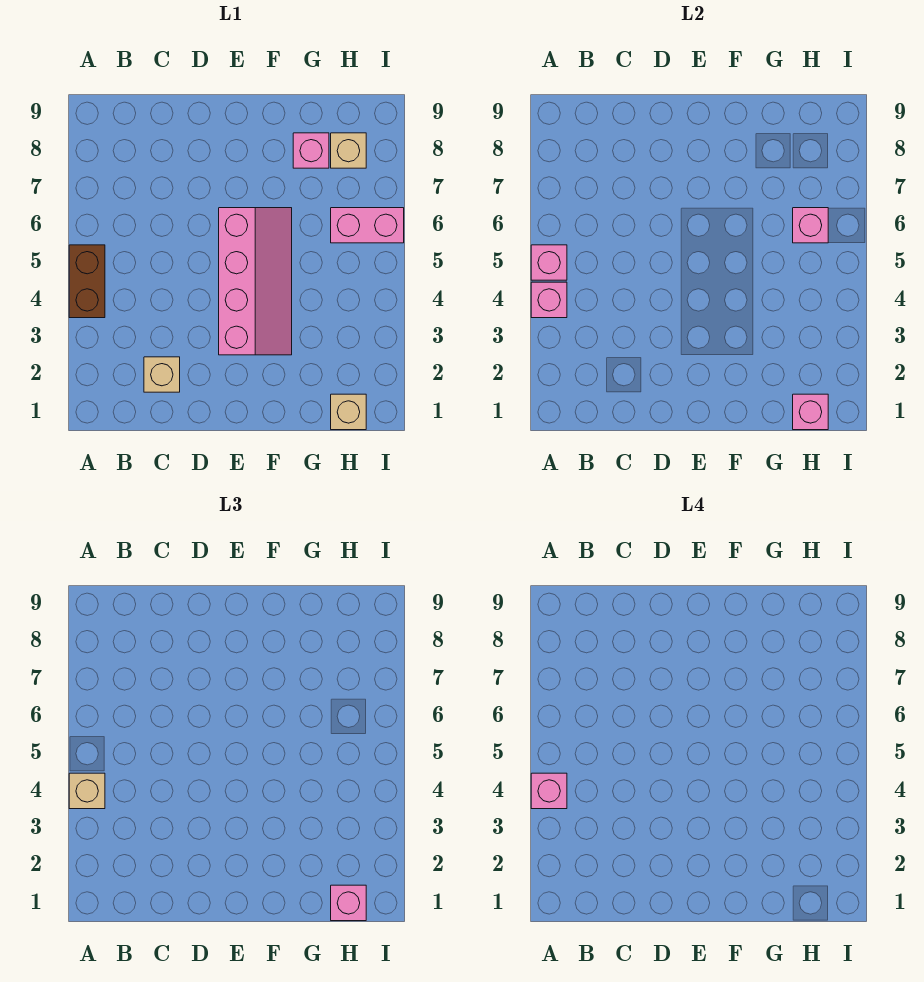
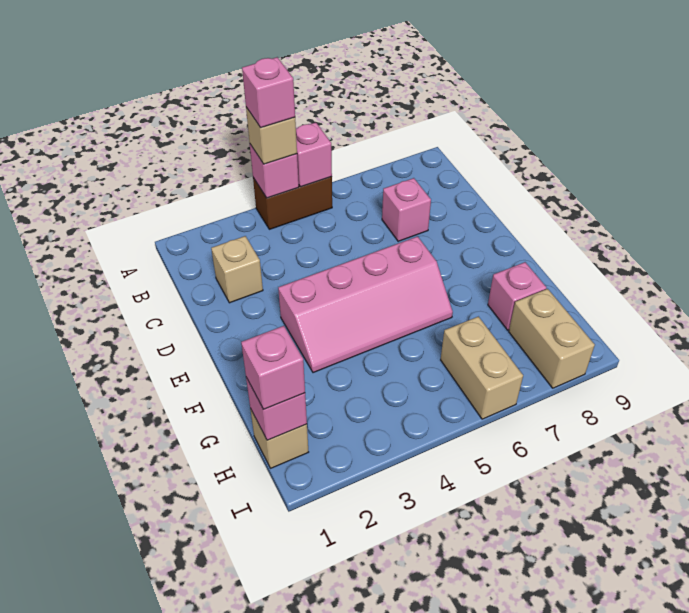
pink 1x2 brick [331,208,404,243] -> tan 1x2 brick [441,317,523,419]
pink 1x1 brick [793,208,828,243] -> pink 1x1 brick moved to [382,178,431,241]
tan 1x1 brick [331,133,366,168] -> tan 1x2 brick [509,289,595,388]

